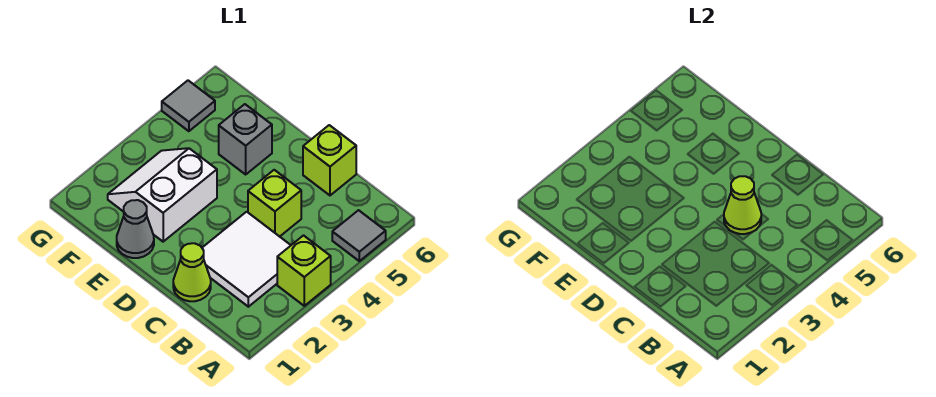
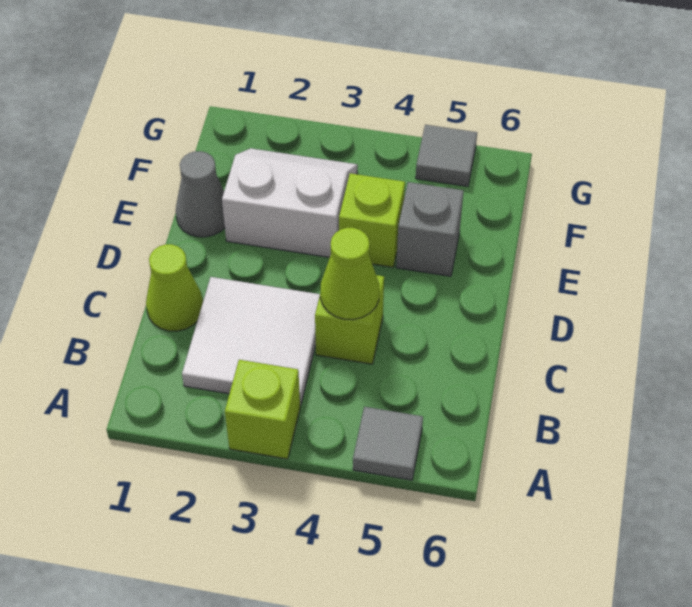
lime 1x1 brick [303,125,356,195] -> lime 1x1 brick moved to [339,173,405,267]

